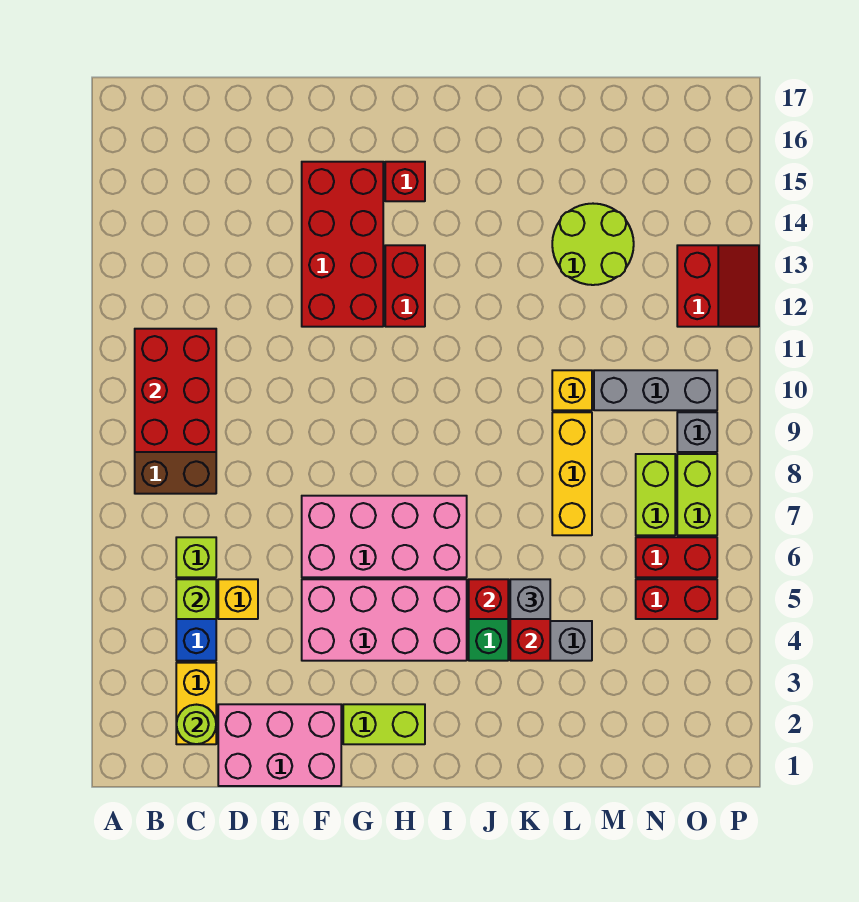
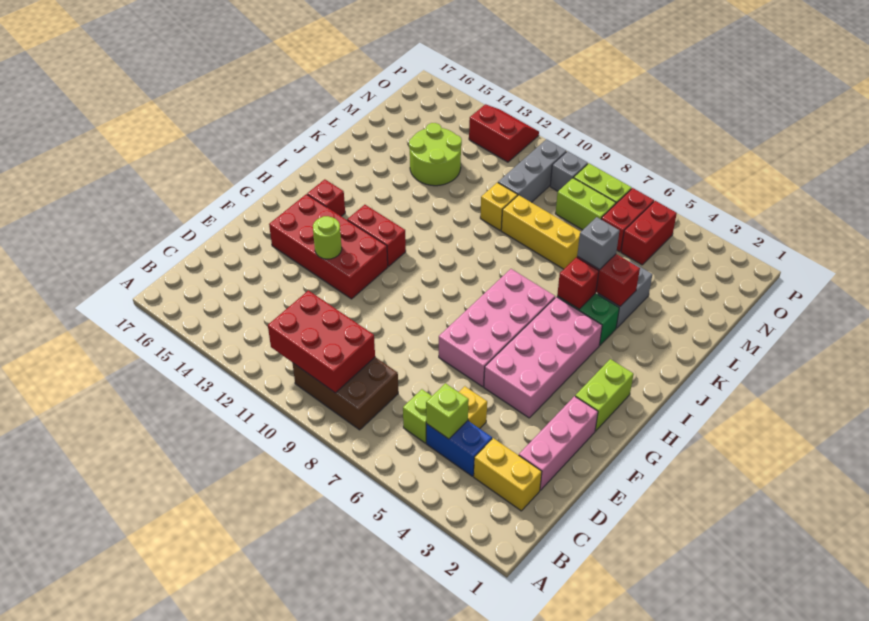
lime 1x1 round brick [176,705,216,744] -> lime 1x1 round brick moved to [313,216,342,259]
pink 2x3 brick [218,704,341,786] -> pink 1x3 brick [519,396,598,490]

